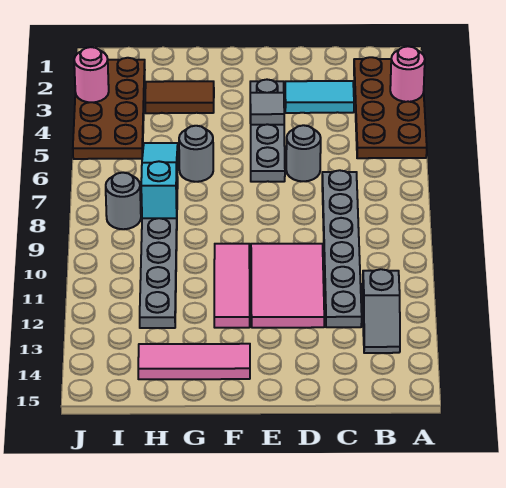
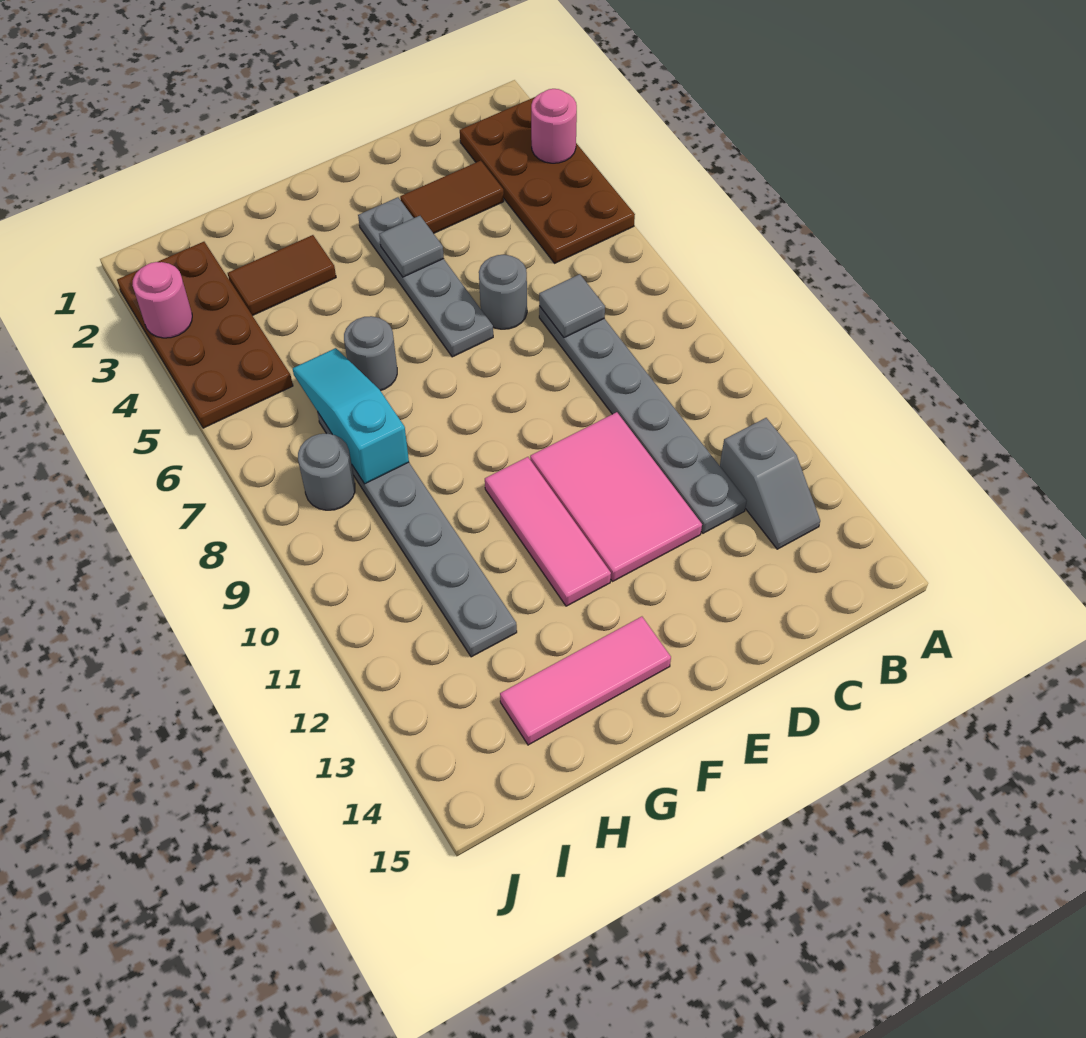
cyan 1x2 tile [285,81,354,113] -> brown 1x2 tile [400,161,504,234]
none -> grey 1x1 tile [539,274,605,338]

